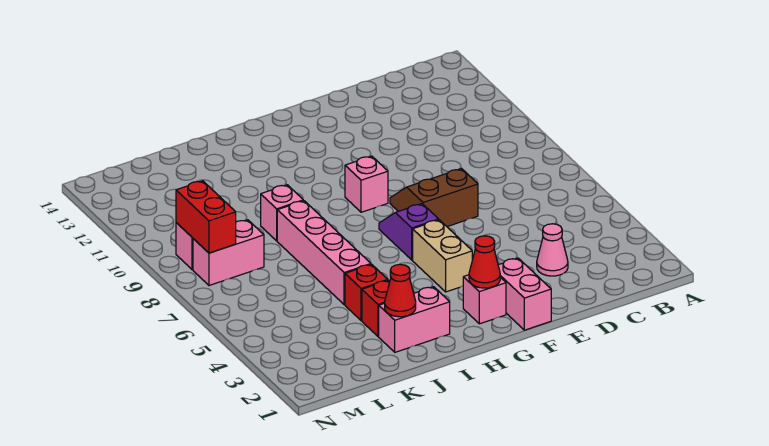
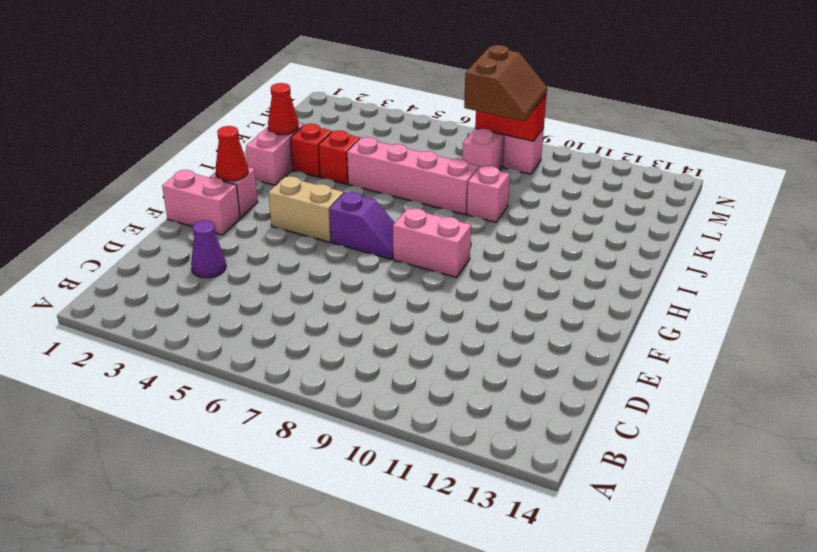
pink 1x1 cone [537,224,568,276] -> purple 1x1 cone [191,220,226,278]
brown 2x2 slope [390,169,478,227] -> brown 2x2 slope moved to [464,45,547,121]
pink 1x1 brick [345,156,388,212] -> pink 1x2 brick [393,208,471,277]

